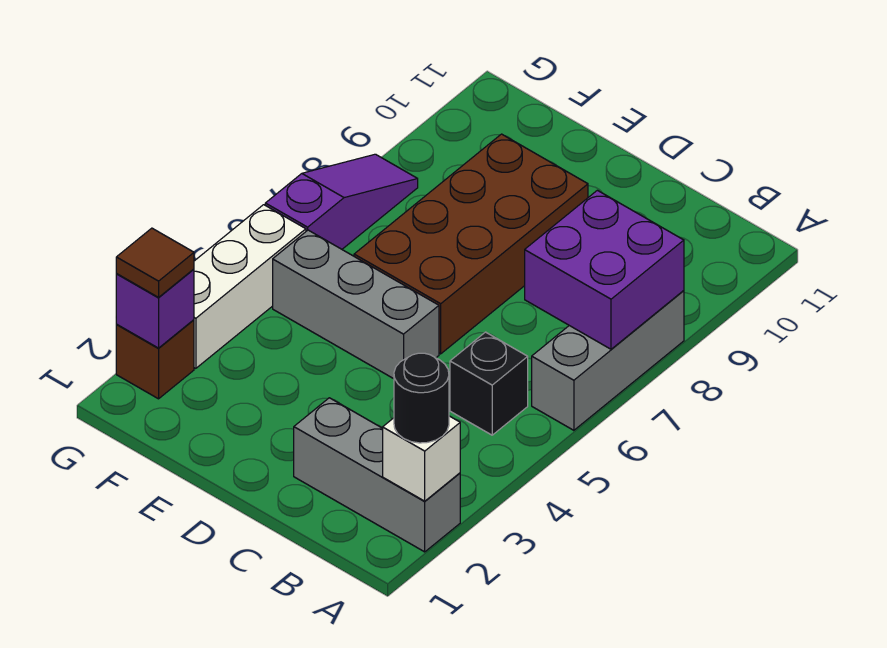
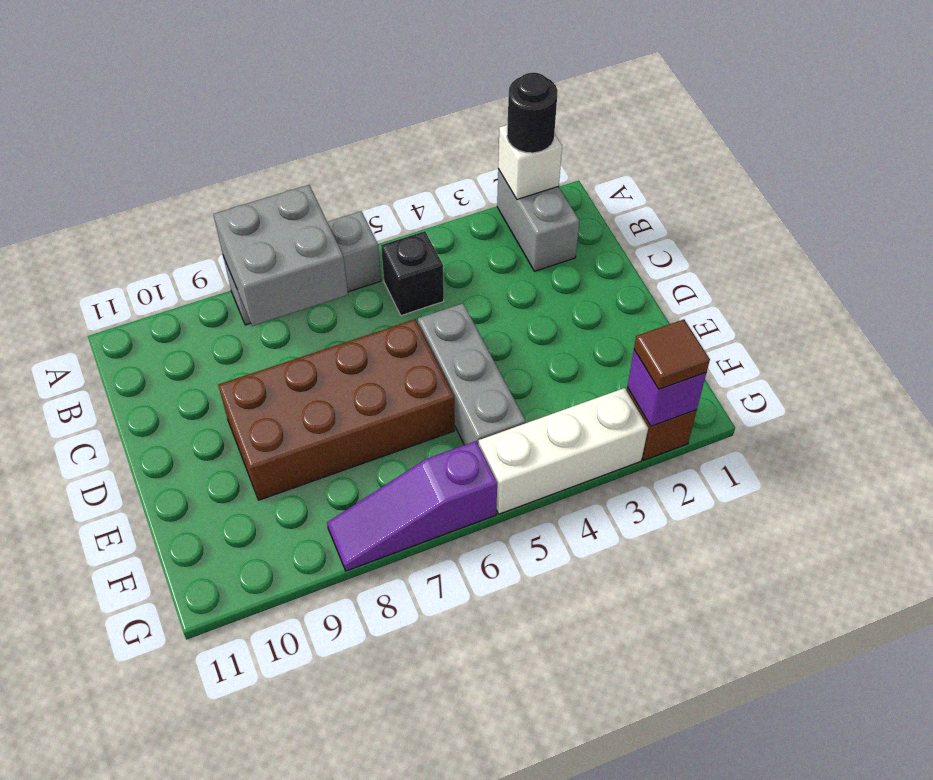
grey 1x3 brick [294,398,460,552] -> grey 1x2 brick [497,169,580,271]
purple 2x2 brick [525,190,684,349] -> grey 2x2 brick [213,185,348,326]

